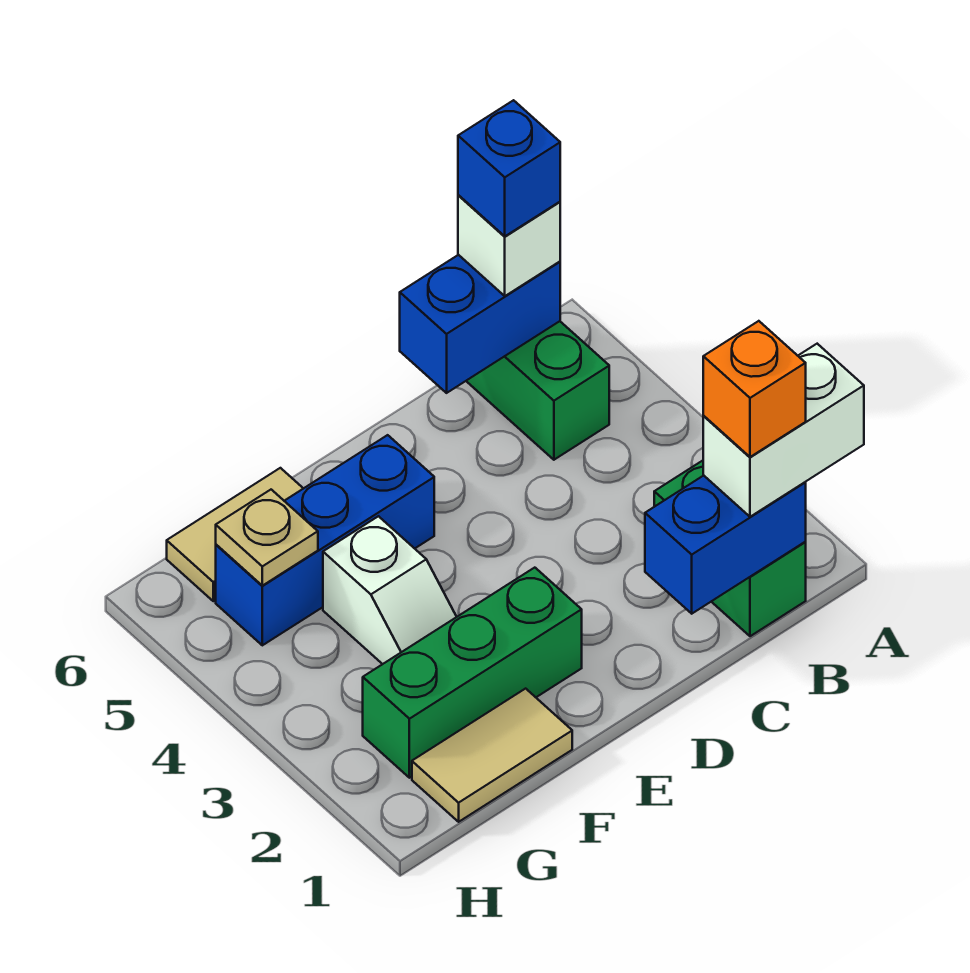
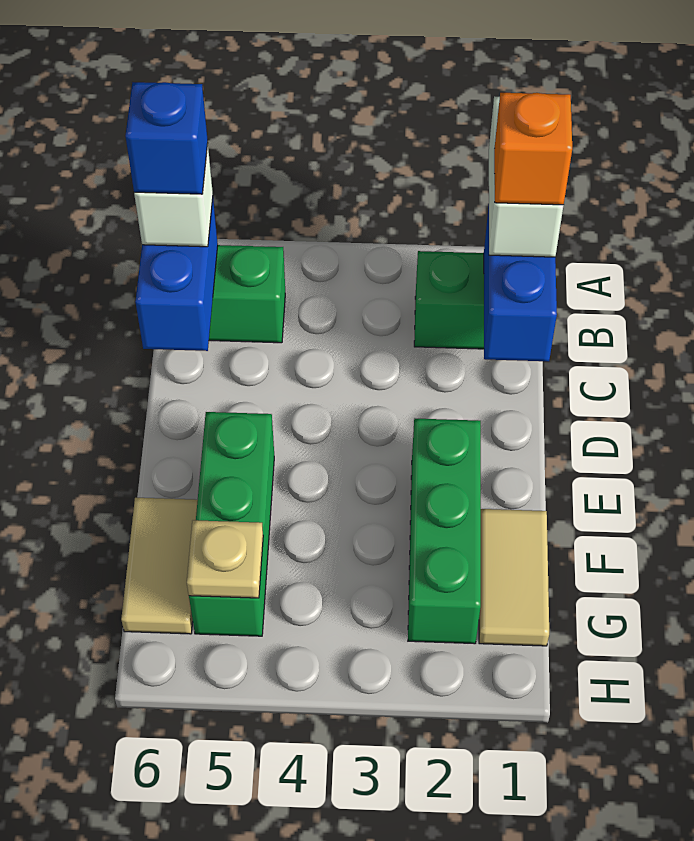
blue 1x3 brick [216,435,434,645] -> green 1x3 brick [189,412,274,636]
white 1x2 slope [323,516,456,664] -> none

